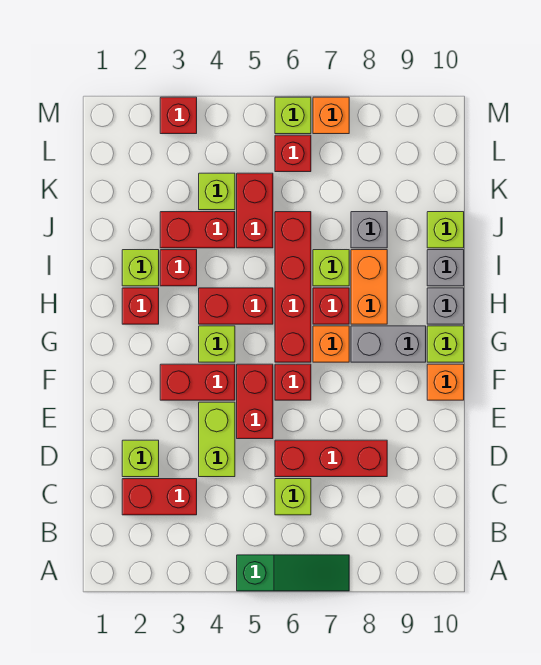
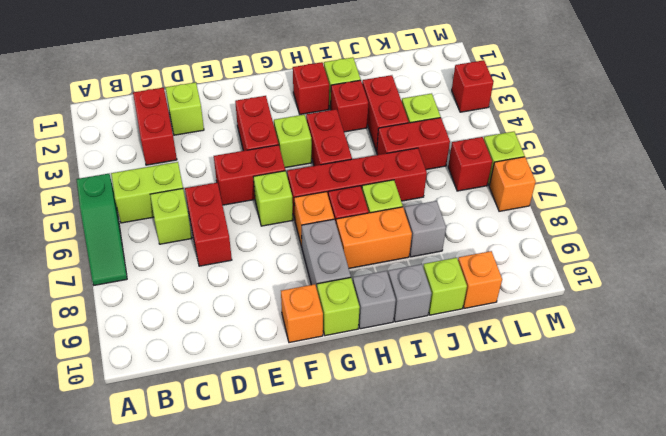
lime 1x2 brick [199,402,235,477] -> lime 1x2 brick moved to [111,162,183,223]
red 1x3 brick [275,440,387,477] -> red 1x2 brick [185,183,232,266]
red 1x1 brick [275,364,311,400] -> lime 1x1 brick [254,171,293,226]
none -> orange 1x1 brick [458,251,502,308]

